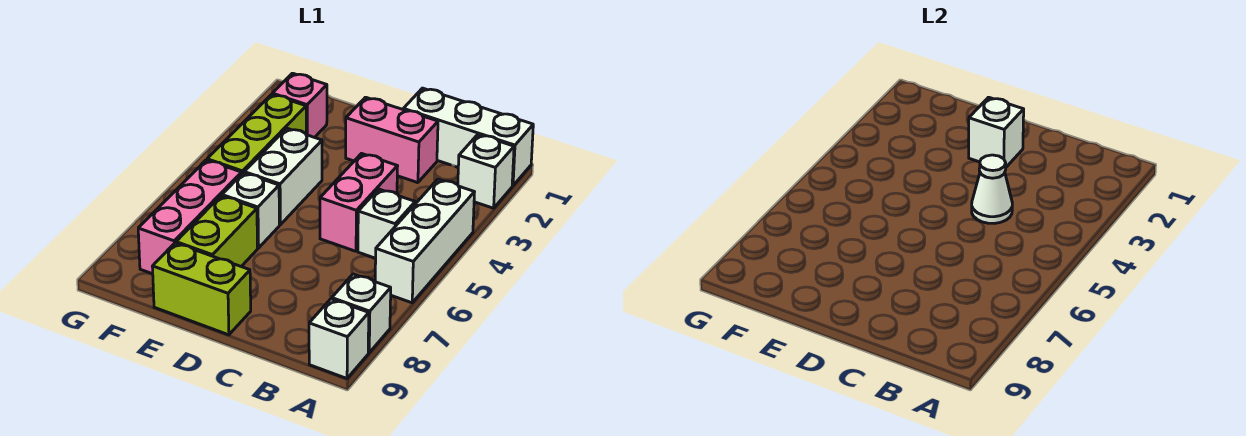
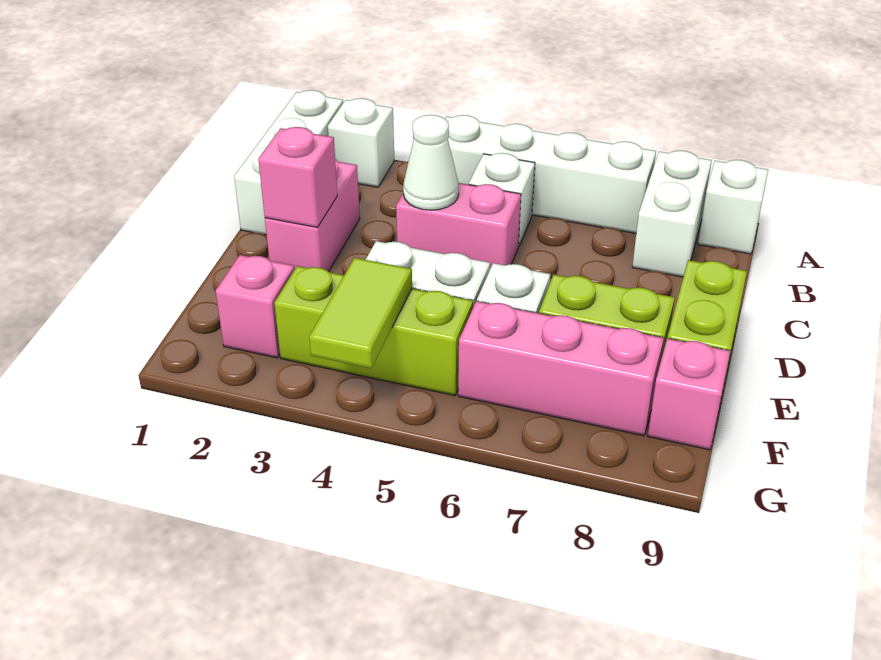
white 1x3 brick [375,179,474,303] -> white 1x4 brick [445,115,656,233]
white 1x1 brick [332,274,391,353] -> white 1x2 brick [632,151,712,277]
white 1x1 brick [969,97,1024,167] -> pink 1x1 brick [258,127,337,228]
none -> lime 1x2 tile [309,258,412,368]
none -> pink 1x1 brick [648,338,730,450]

